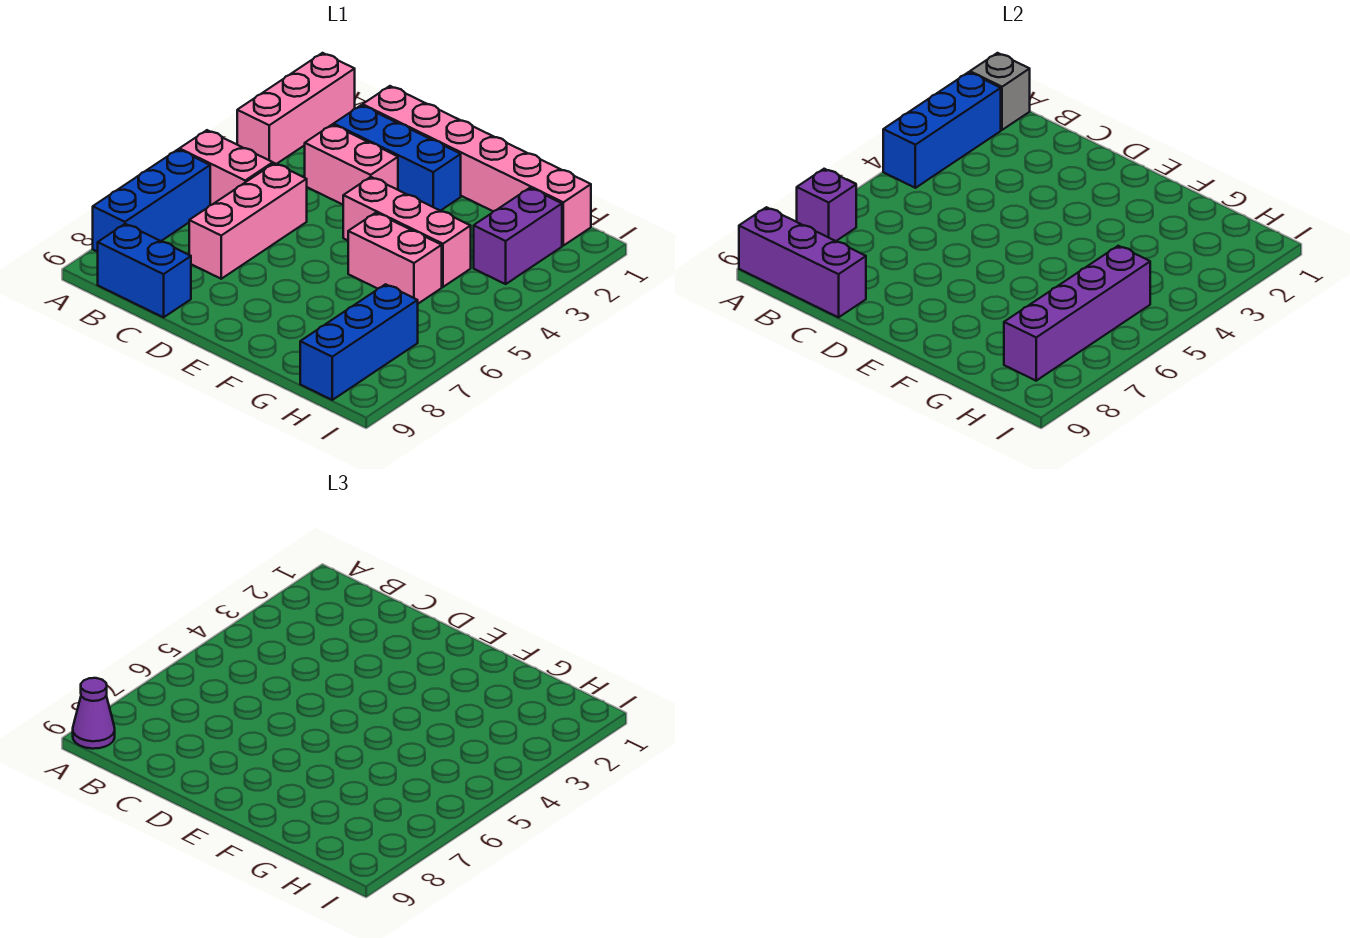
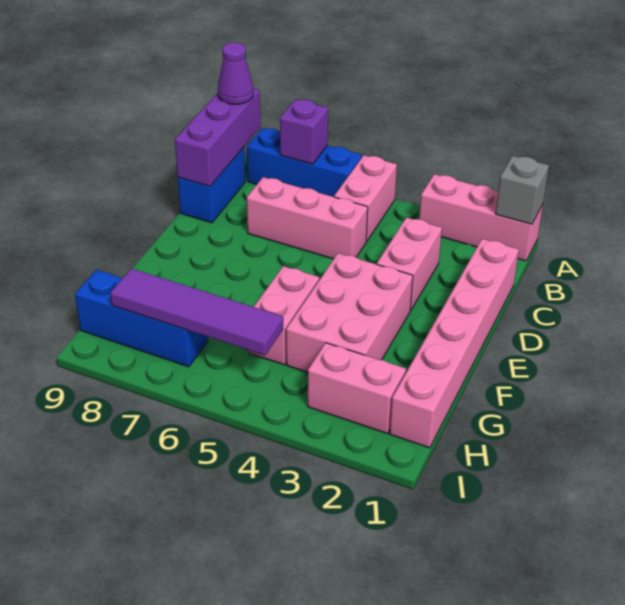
blue 1x3 brick [883,72,1001,188] -> none
blue 1x3 brick [334,105,461,211] -> none
pink 1x3 brick [343,177,471,287] -> pink 2x3 brick [286,253,413,372]
purple 1x2 brick [474,188,562,284] -> pink 1x2 brick [308,343,406,434]
purple 1x4 brick [1004,246,1150,381] -> purple 1x4 tile [110,268,283,355]

